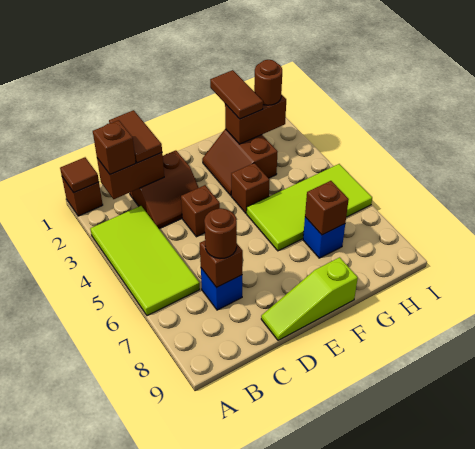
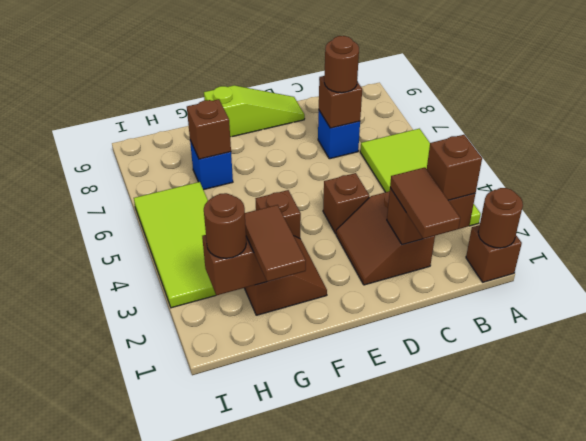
brown 1x1 tile [60,157,99,192] -> brown 1x1 round brick [478,188,523,248]
brown 2x2 slope [130,150,199,229] -> brown 2x2 slope turned to [336,191,435,285]
lime 2x4 tile [247,164,372,251] -> lime 2x4 tile turned to [134,182,216,308]

